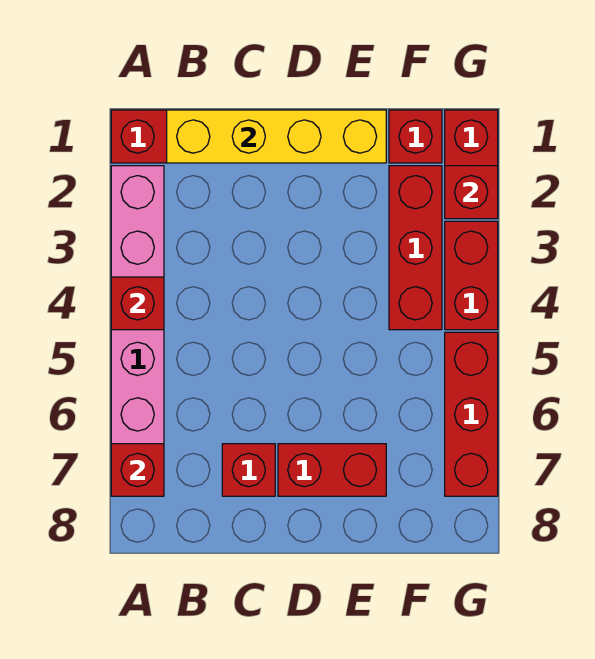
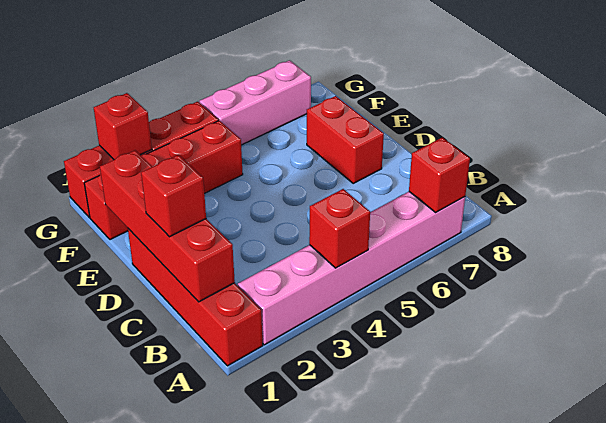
yellow 1x4 brick [167,110,386,163] -> red 1x4 brick [100,150,235,302]
red 1x1 brick [222,444,275,496] -> red 1x1 brick moved to [141,155,206,237]
red 1x3 brick [445,332,498,496] -> pink 1x3 brick [199,60,311,145]

